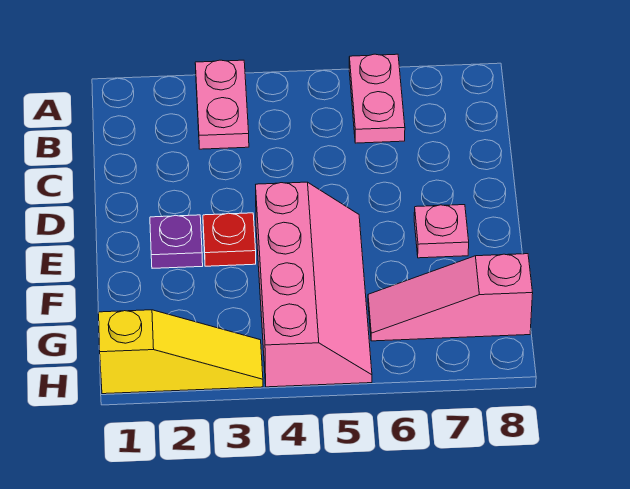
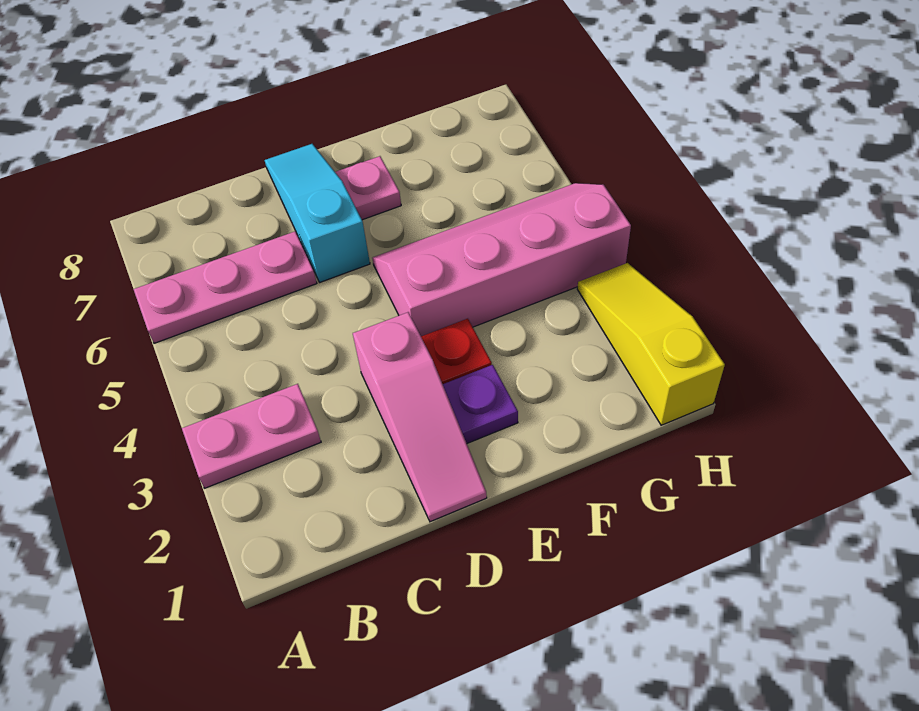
pink 1x2 plate [349,54,405,143] -> pink 1x3 plate [134,231,317,343]
none -> cyan 1x3 slope [265,144,370,282]
pink 1x3 slope [368,254,533,341] -> pink 1x3 slope moved to [353,312,487,522]

